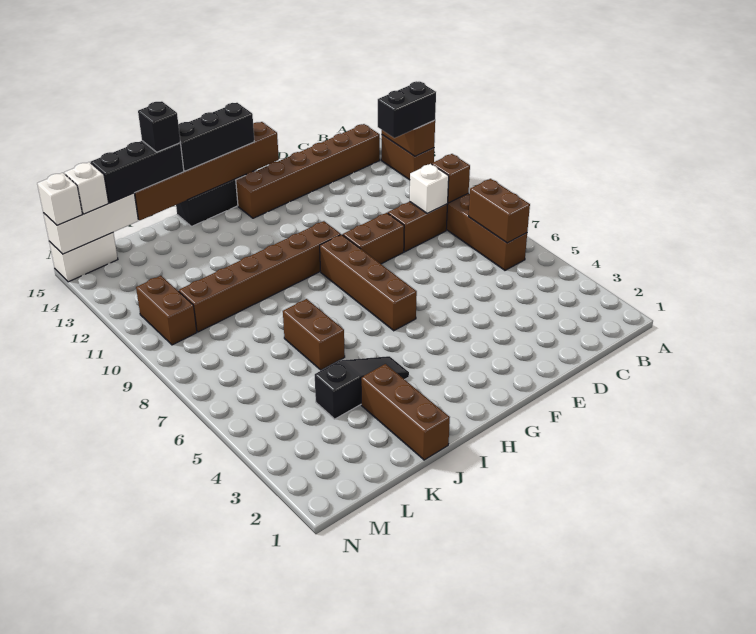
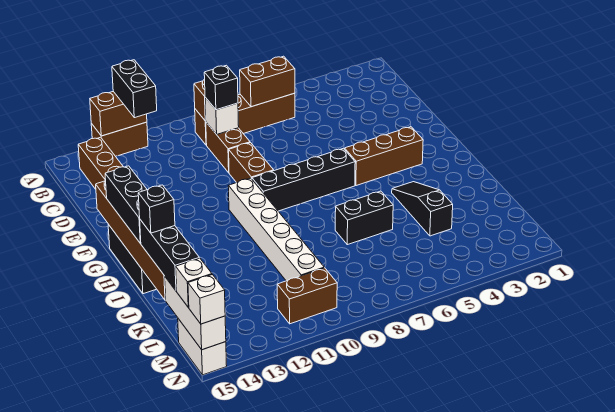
none -> black 1x1 brick [204,65,238,110]
brown 1x4 brick [320,235,417,331] -> black 1x4 brick [252,148,355,211]
brown 1x6 brick [179,221,341,332] -> white 1x6 brick [228,178,324,281]
brown 1x3 brick [361,364,450,460] -> brown 1x3 brick moved to [344,127,423,186]
brown 1x2 brick [283,299,345,370] -> black 1x2 brick [335,191,393,245]

